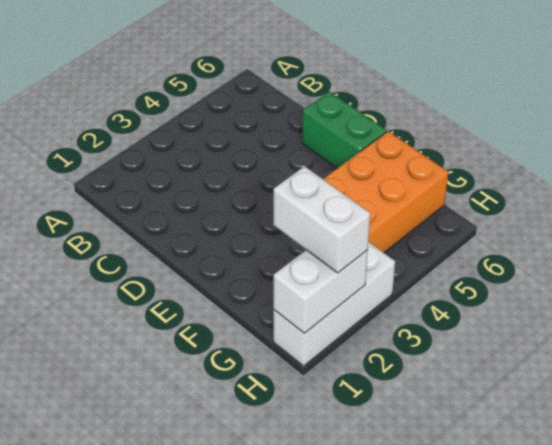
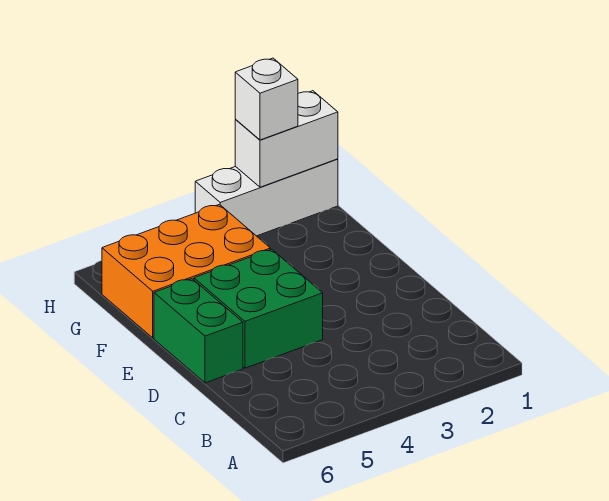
none -> green 2x2 brick [194,249,323,368]
white 1x2 brick [274,166,370,273] -> white 1x1 brick [235,58,298,140]

